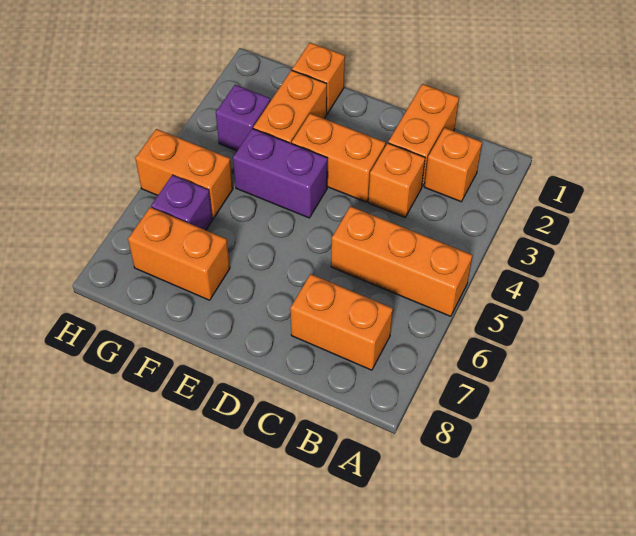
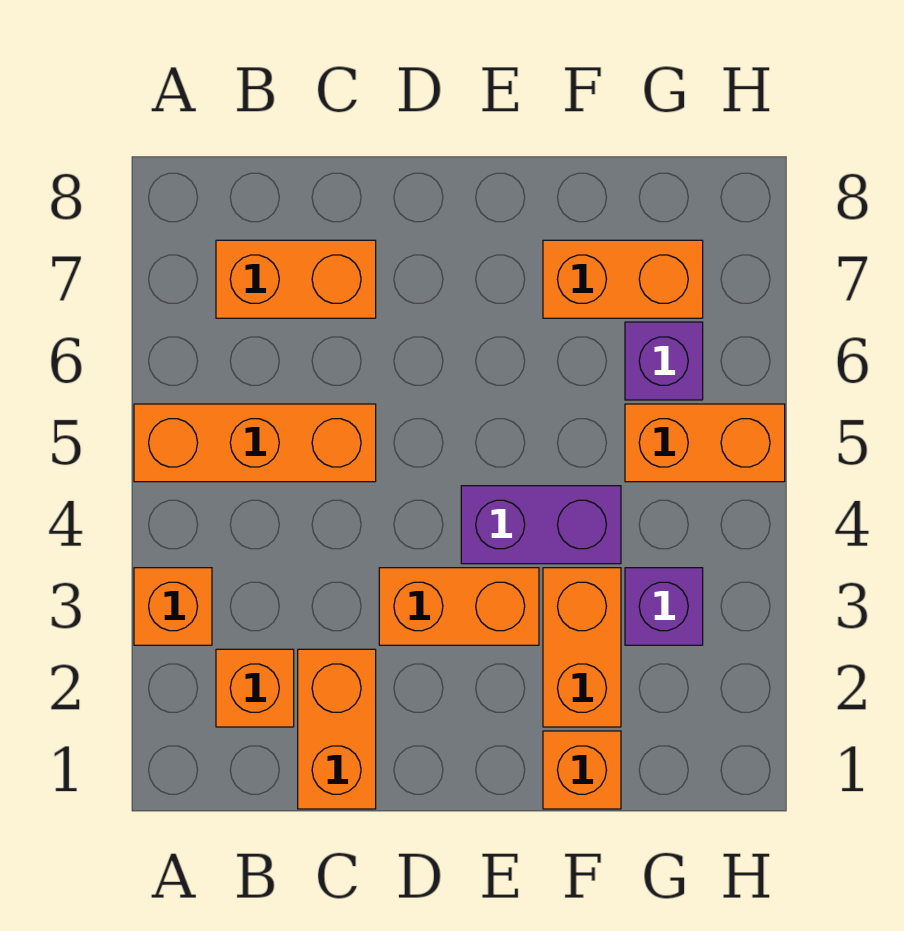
orange 1x1 brick [368,143,425,217] -> orange 1x1 brick moved to [134,568,212,645]

